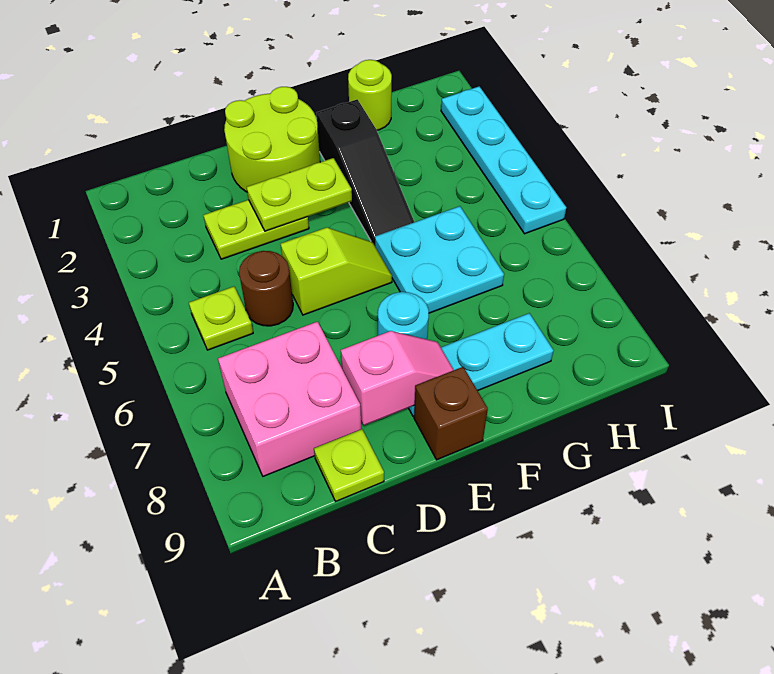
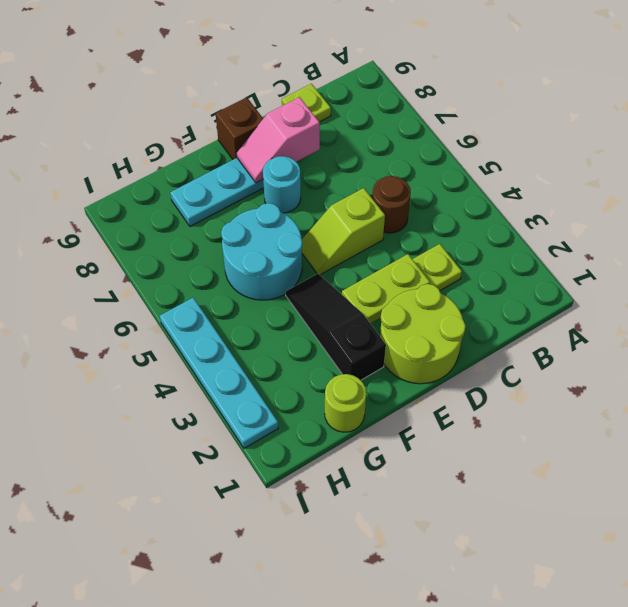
lime 1x1 plate [189,287,253,350] -> none
pink 2x2 brick [218,322,361,476] -> none
cyan 2x2 plate [375,206,504,313] -> cyan 2x2 round brick [221,203,302,300]

